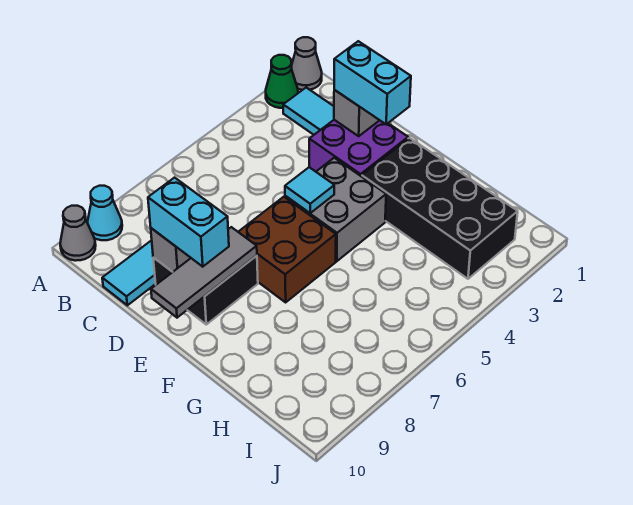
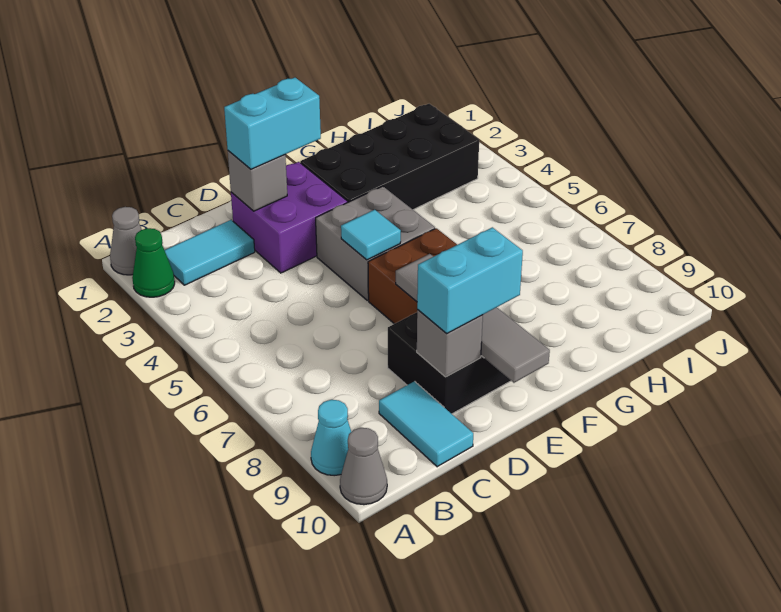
grey 1x3 tile [151,227,257,318] -> grey 1x4 tile [396,254,550,383]

